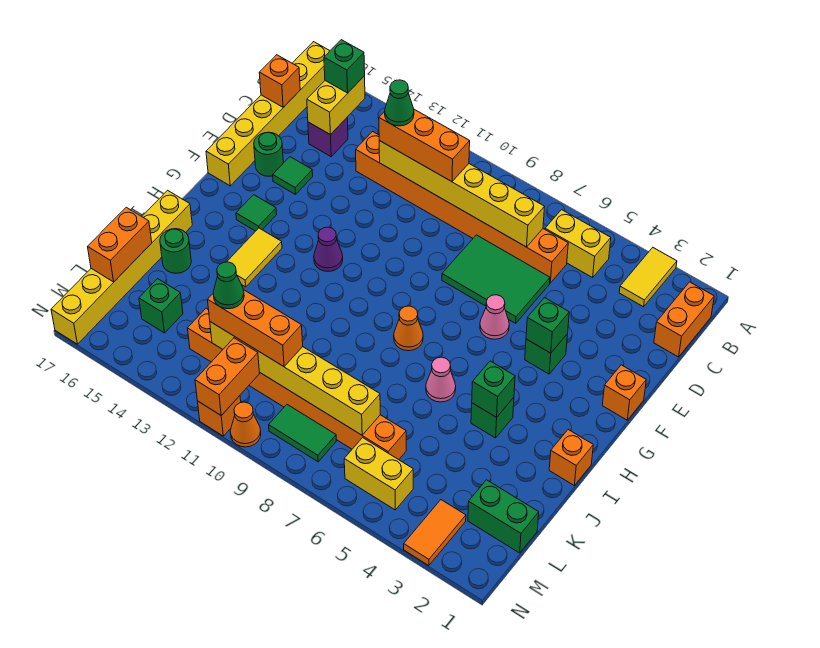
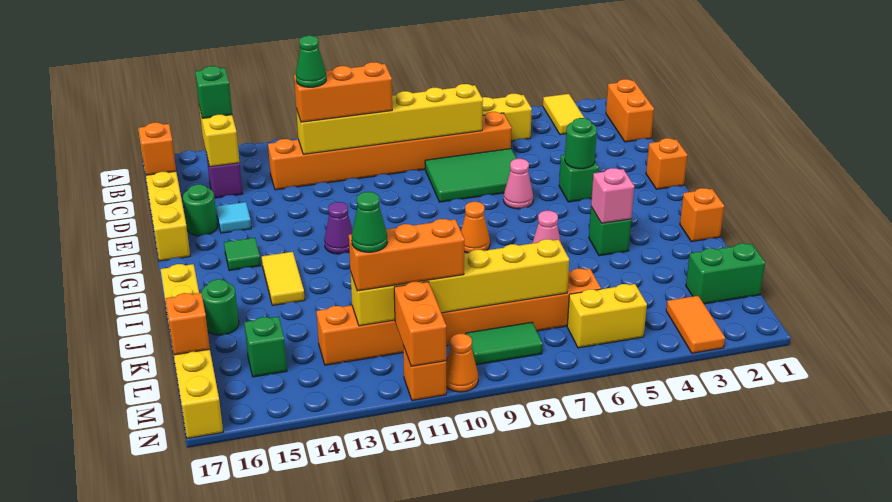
green 1x1 tile [273,157,313,194] -> cyan 1x1 tile [216,202,251,233]
green 1x1 brick [526,298,569,353] -> green 1x1 round brick [565,118,597,169]
green 1x1 brick [472,361,515,417] -> pink 1x1 brick [591,168,634,223]
orange 1x2 brick [88,207,152,282] -> orange 1x1 brick [166,293,210,355]

